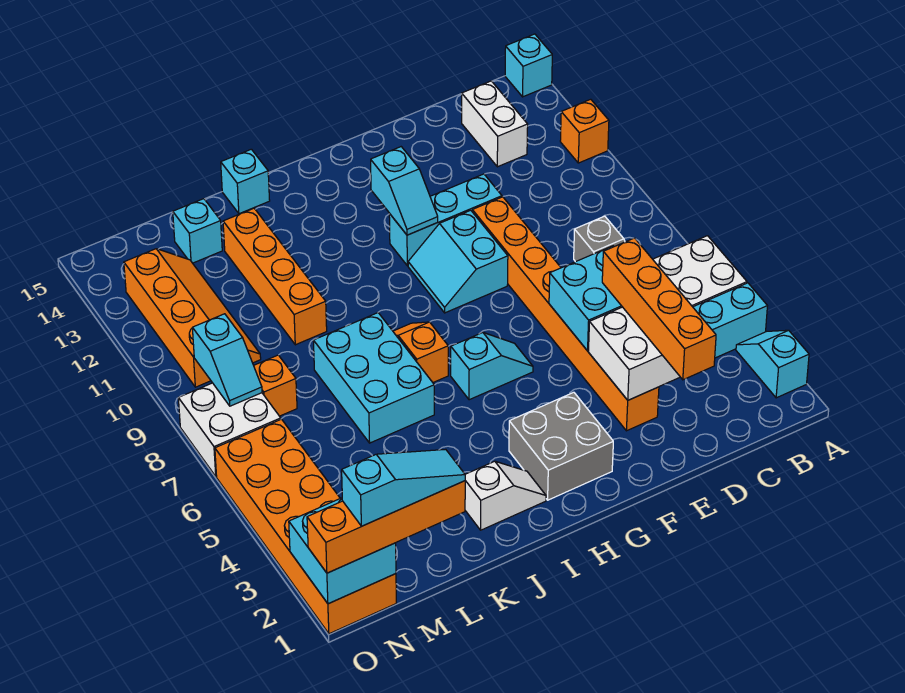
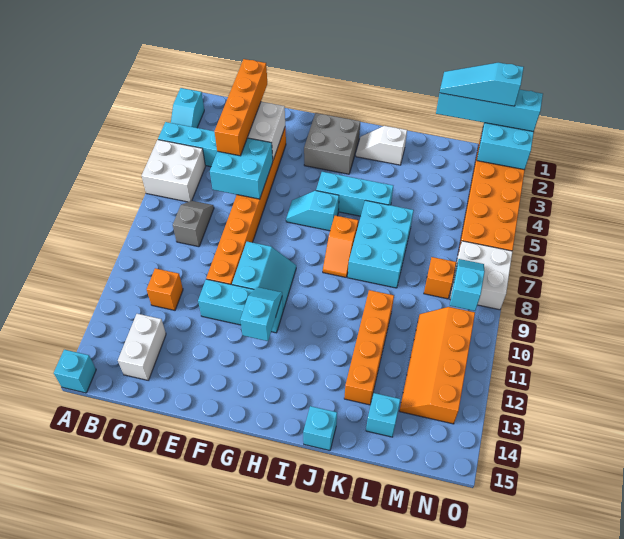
orange 1x1 brick [560,99,609,163] -> orange 1x1 brick moved to [147,268,183,310]
none -> cyan 1x3 brick [316,172,393,216]
orange 1x4 brick [307,481,465,573] -> cyan 1x4 brick [436,90,543,132]

